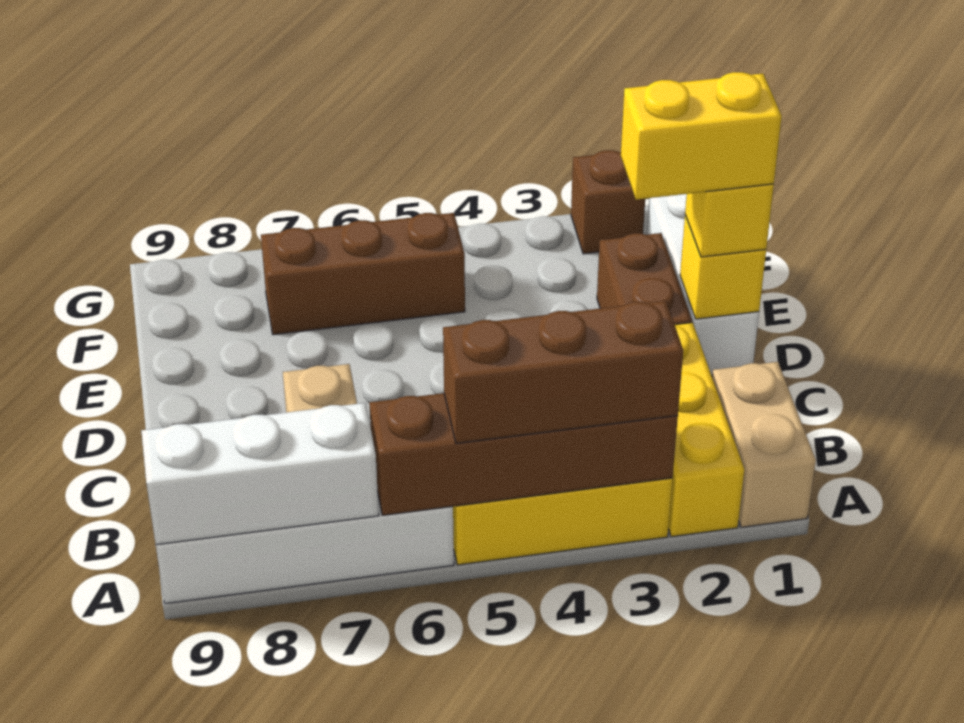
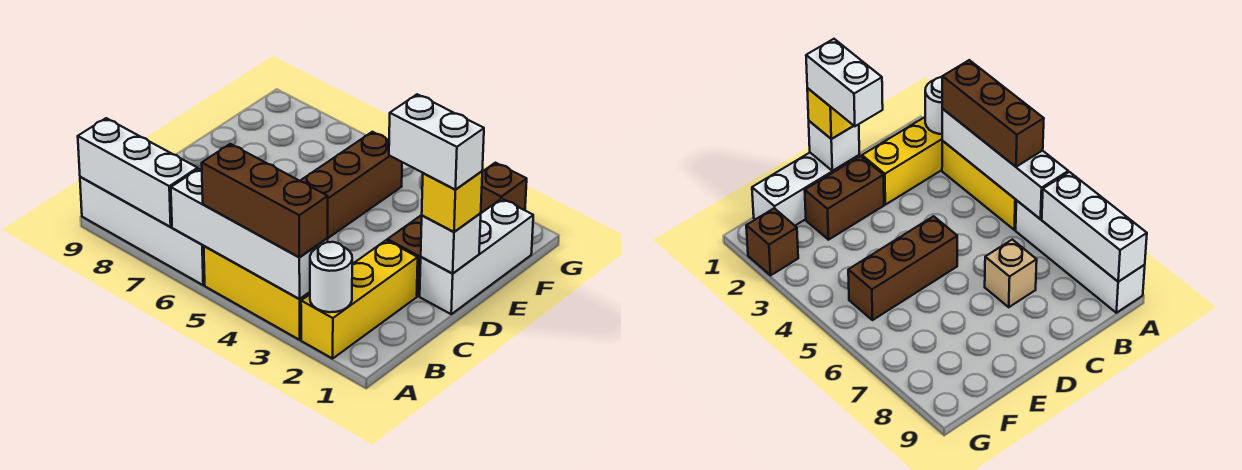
tan 1x2 brick [712,362,816,527] -> none
none -> white 1x1 round brick [310,242,352,312]
brown 1x4 brick [369,393,678,515] -> white 1x4 brick [171,169,328,299]
yellow 1x1 brick [680,215,766,319] -> white 1x1 brick [421,213,481,273]
yellow 1x2 brick [621,72,782,200] -> white 1x2 brick [389,94,484,190]
brown 1x3 brick [261,213,465,335] -> brown 1x3 brick turned to [300,132,402,238]

